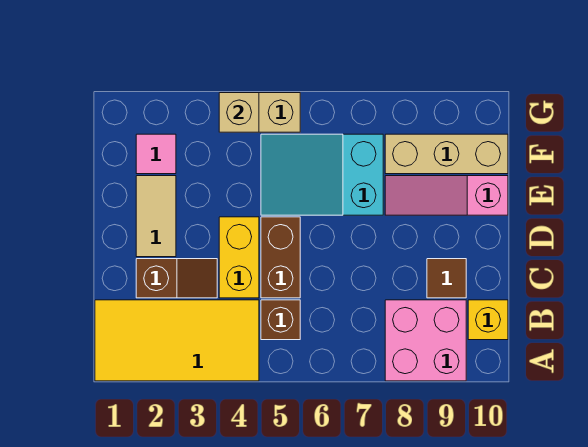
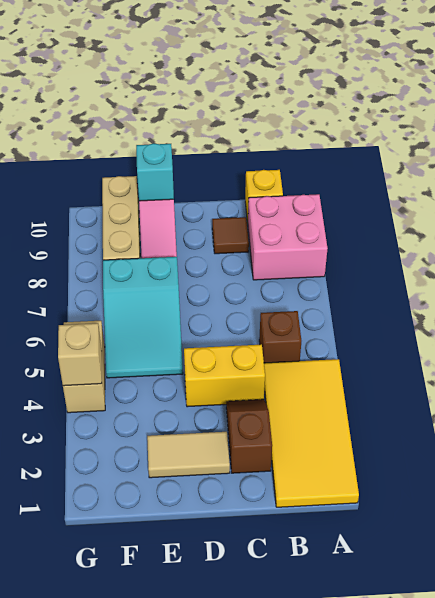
brown 1x2 brick [261,217,300,298] -> none
none -> cyan 1x1 brick [136,143,174,201]
pink 1x1 tile [136,134,176,174] -> none

